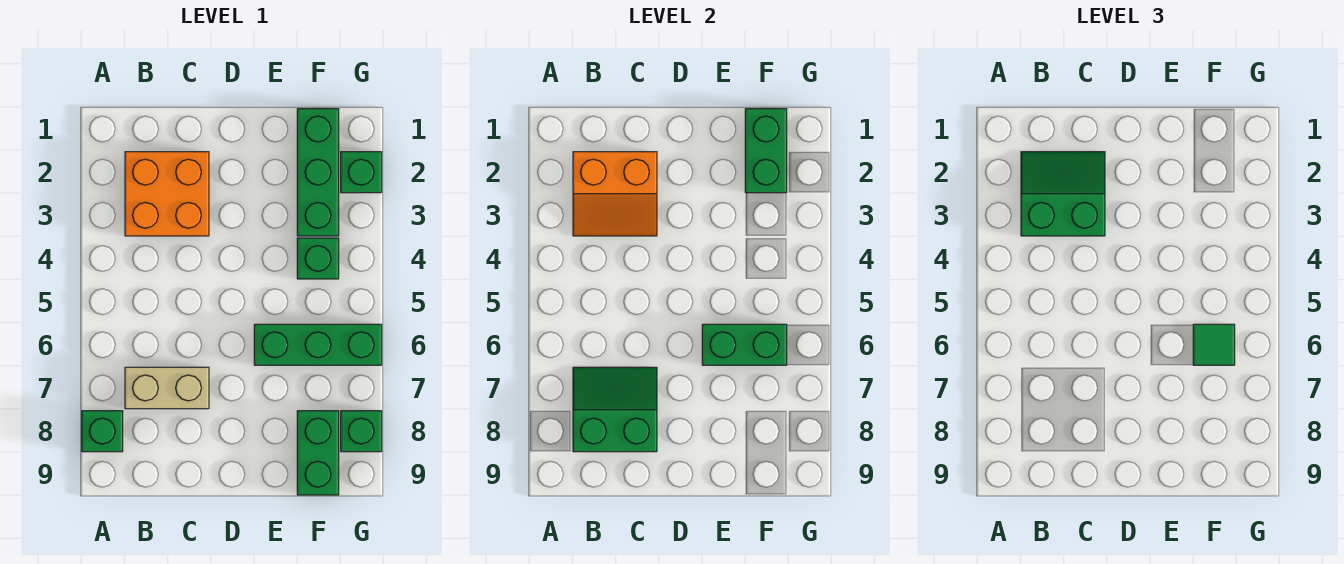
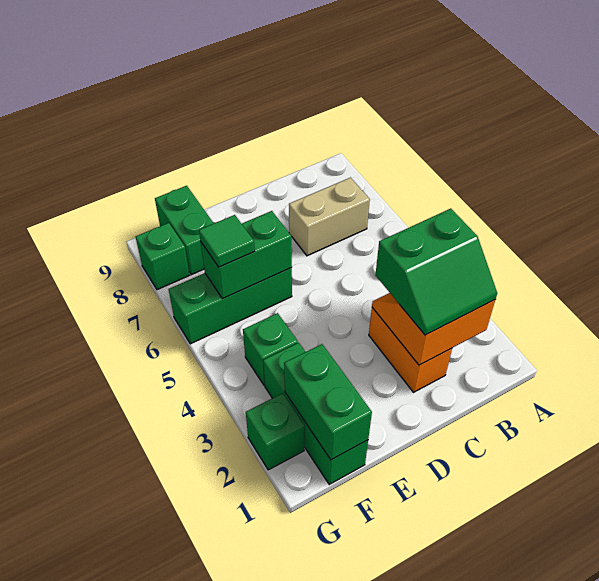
green 1x1 brick [82,411,123,452] -> none
orange 2x2 brick [125,152,209,236] -> orange 1x2 brick [369,308,452,392]
green 2x2 slope [573,367,657,452] -> none

